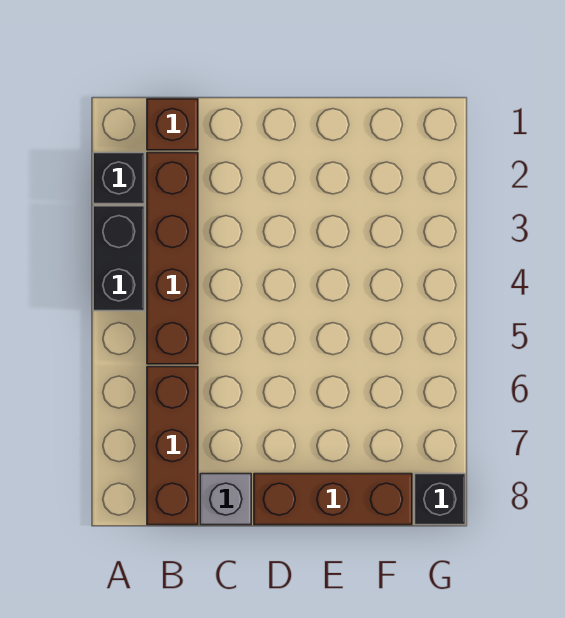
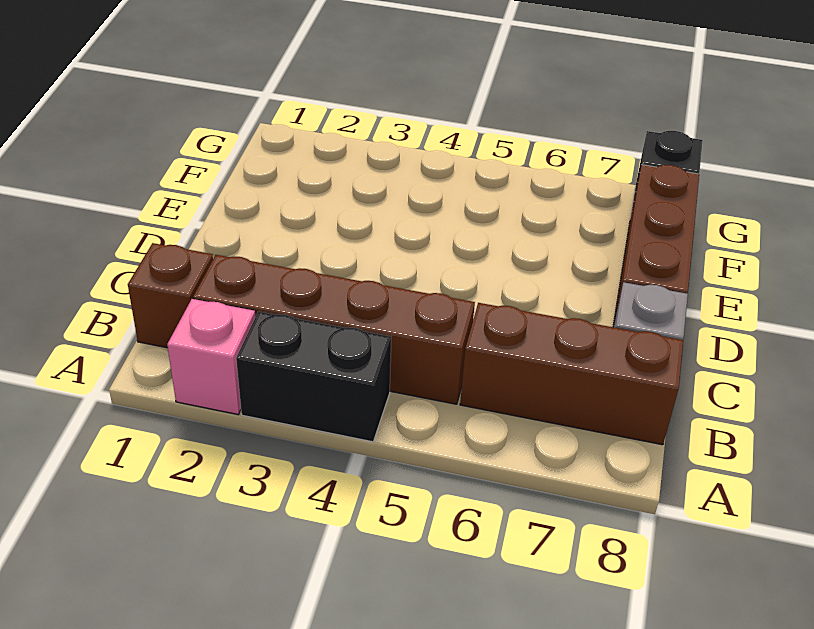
black 1x1 brick [93,153,144,204] -> pink 1x1 brick [167,299,255,414]

